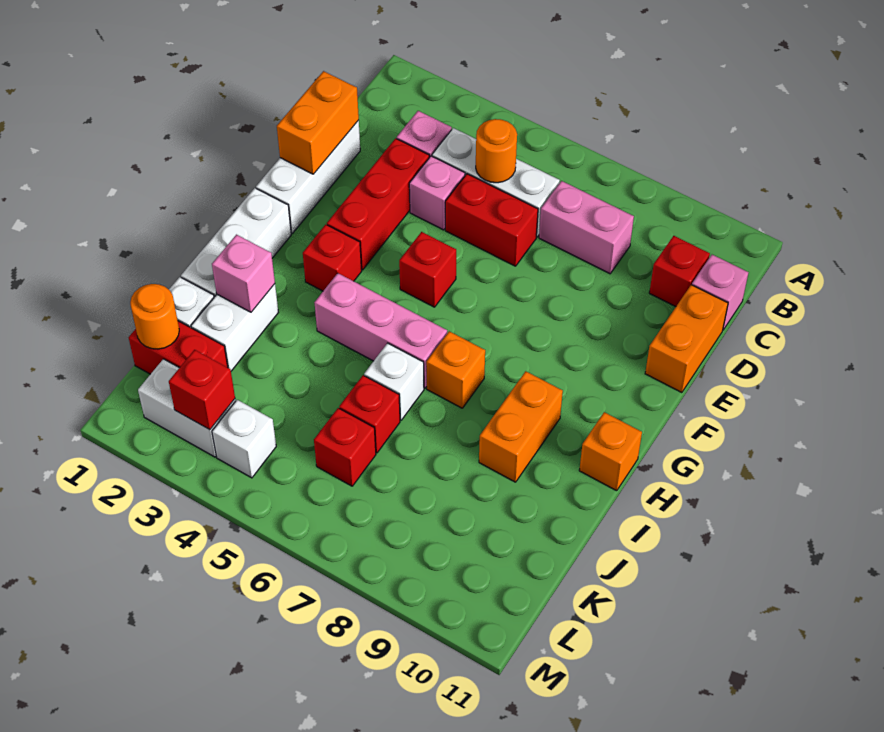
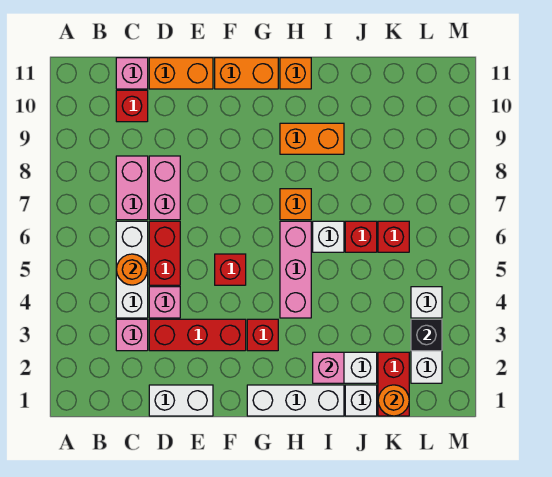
white 1x3 brick [256,120,360,233] -> white 1x2 brick [149,385,213,416]
orange 1x2 brick [277,71,359,174] -> orange 1x2 brick moved to [215,58,278,89]
none -> pink 1x2 brick [149,156,180,220]
red 1x1 brick [169,350,235,430] -> black 1x1 brick [411,319,442,351]

